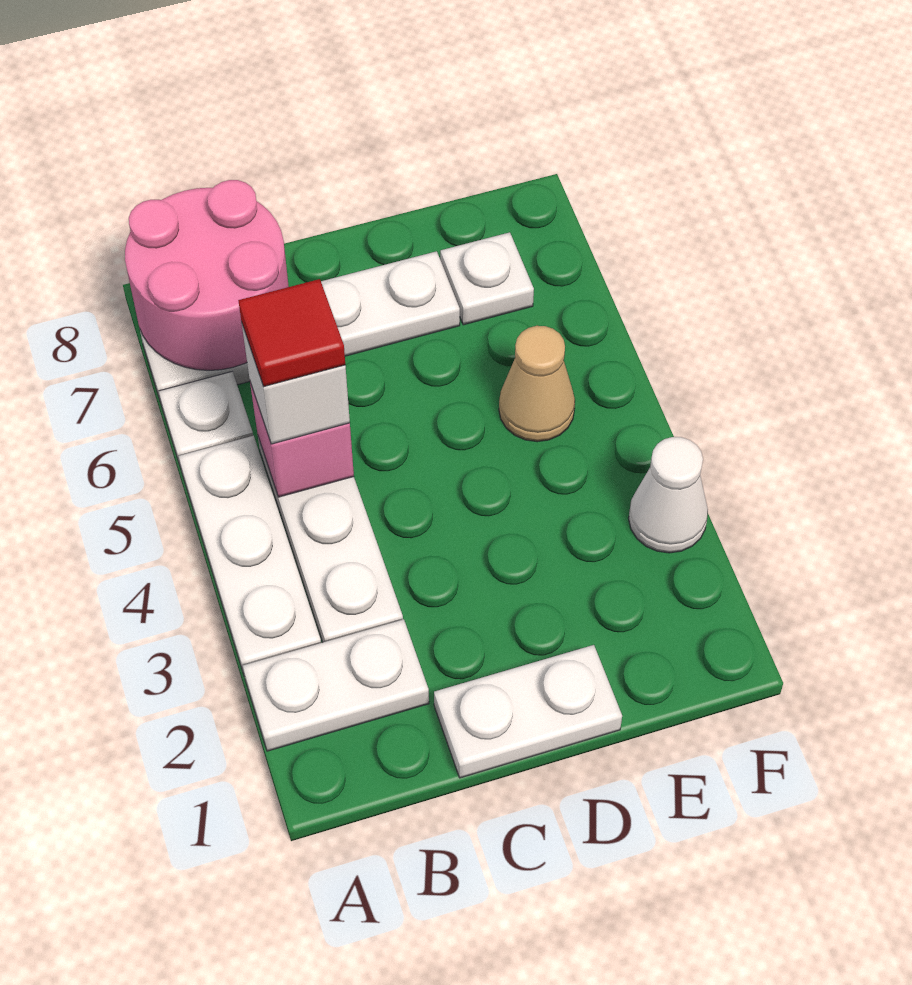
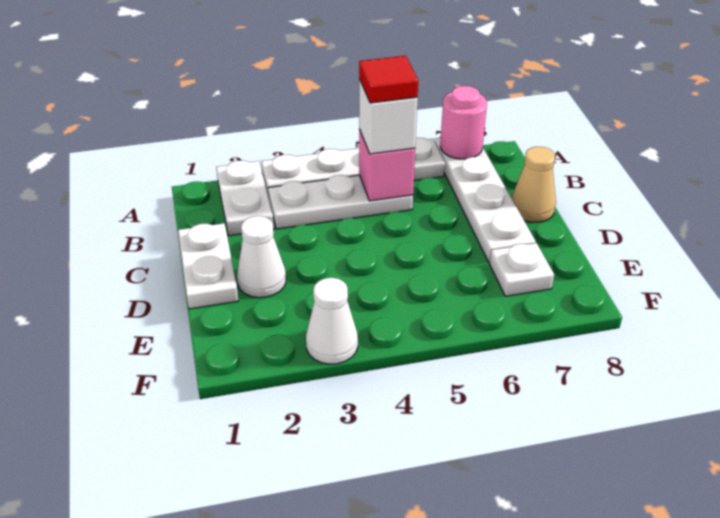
pink 2x2 round brick [125,180,289,370] -> pink 1x1 round brick [440,86,487,159]
none -> white 1x1 cone [237,216,286,298]
tan 1x1 cone [499,326,575,442] -> tan 1x1 cone moved to [512,147,556,222]

